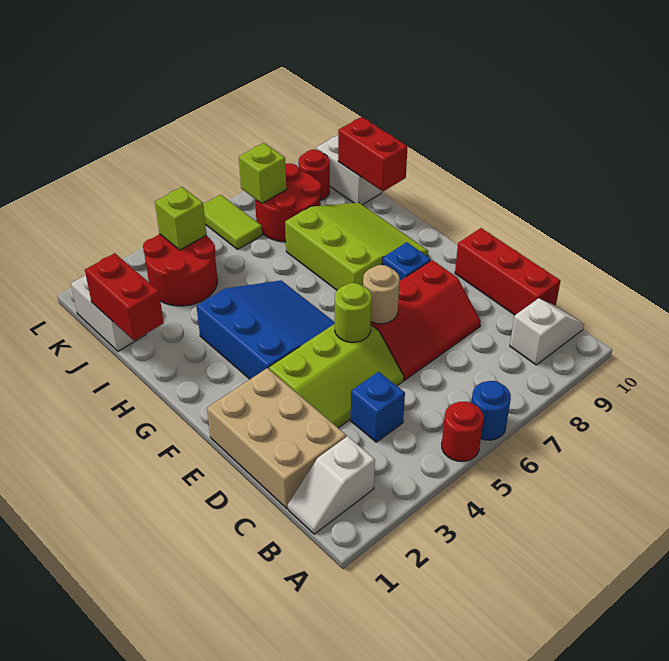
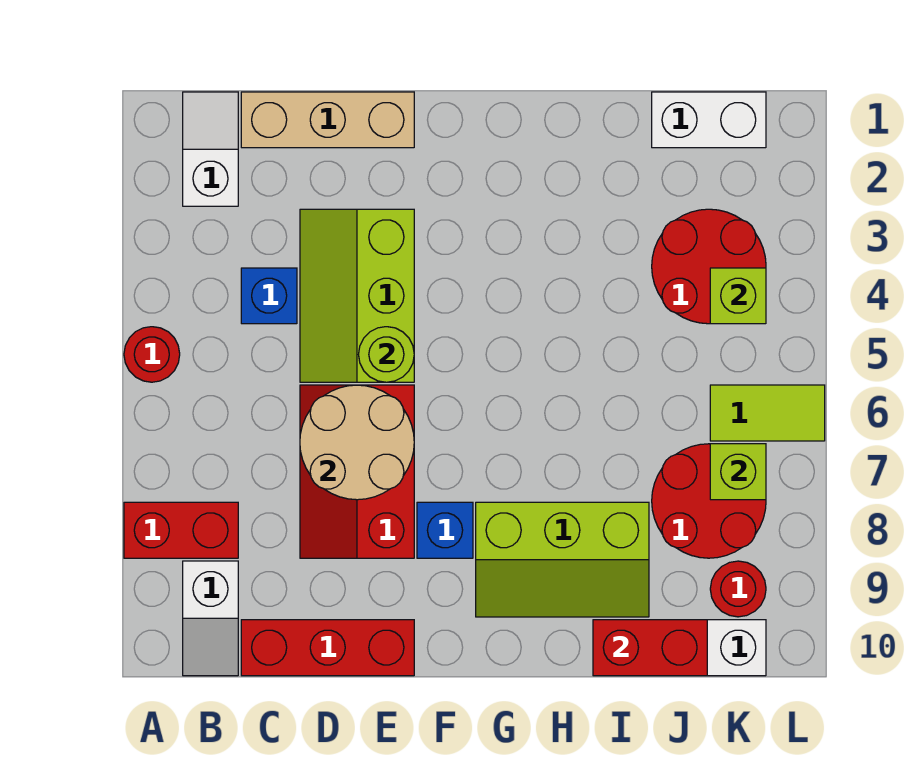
blue 1x1 round brick [471,381,511,440] -> none
tan 2x3 brick [207,368,346,508] -> tan 1x3 brick [241,92,414,148]
tan 1x1 round brick [363,265,400,324] -> tan 2x2 round brick [300,385,414,500]
blue 3x3 slope [196,280,335,379] -> none
lime 3x3 slope [285,203,428,290] -> lime 2x3 slope [476,502,649,617]
red 1x2 brick [85,253,164,341] -> red 1x2 brick moved to [124,502,238,558]

